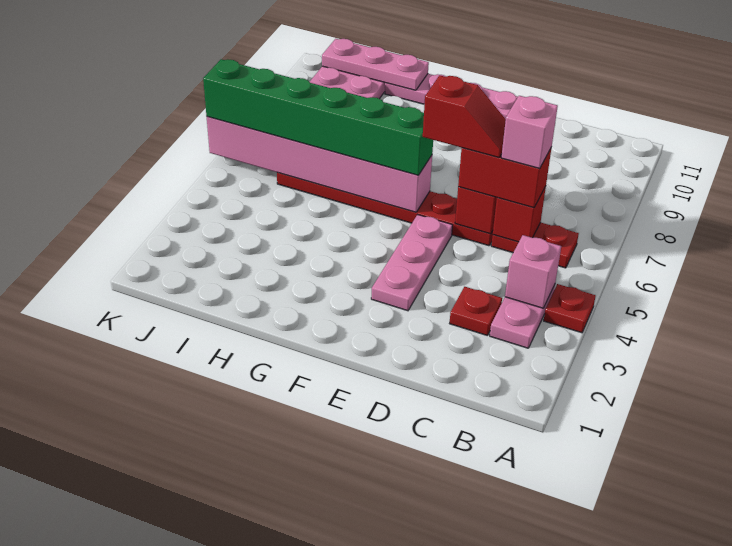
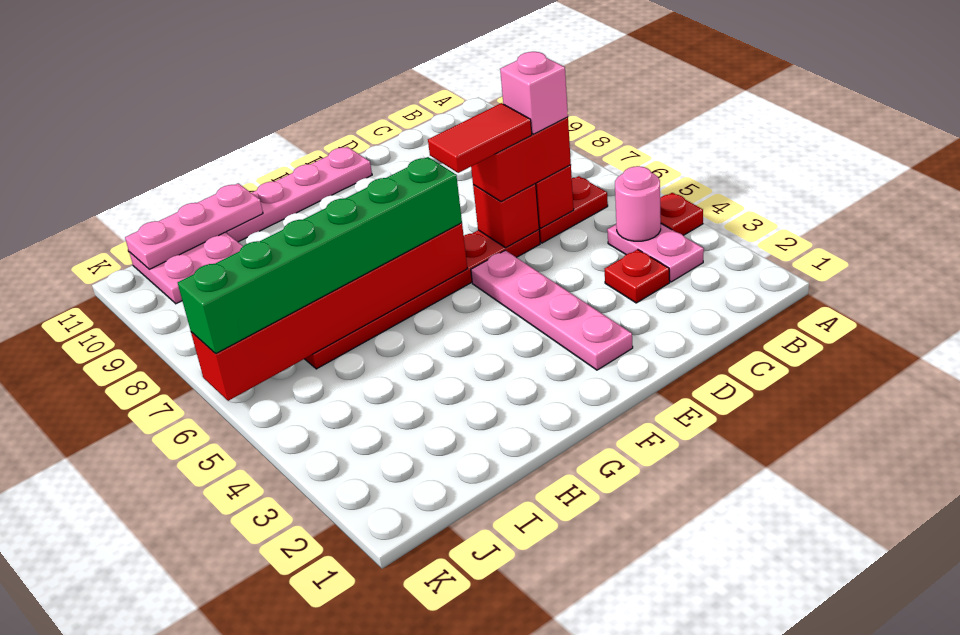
pink 1x1 brick [505,235,561,308] -> pink 1x1 round brick [615,166,661,241]
red 1x2 slope [423,75,506,157] -> red 1x2 tile [428,103,532,173]
pink 1x3 plate [371,215,452,311] -> pink 1x4 plate [471,250,633,370]
pink 1x6 brick [207,117,432,212] -> red 1x6 brick [191,223,467,401]

